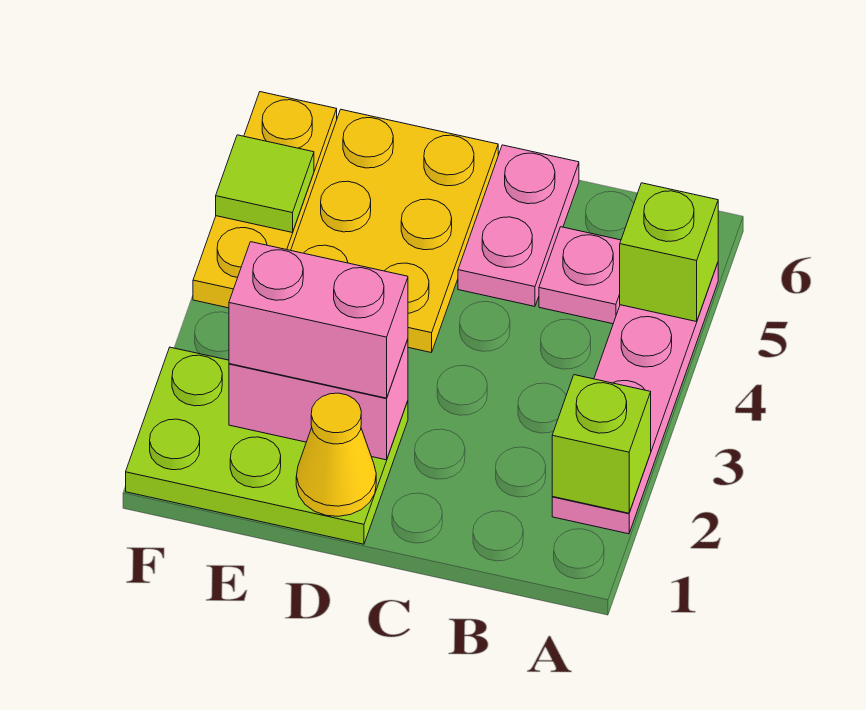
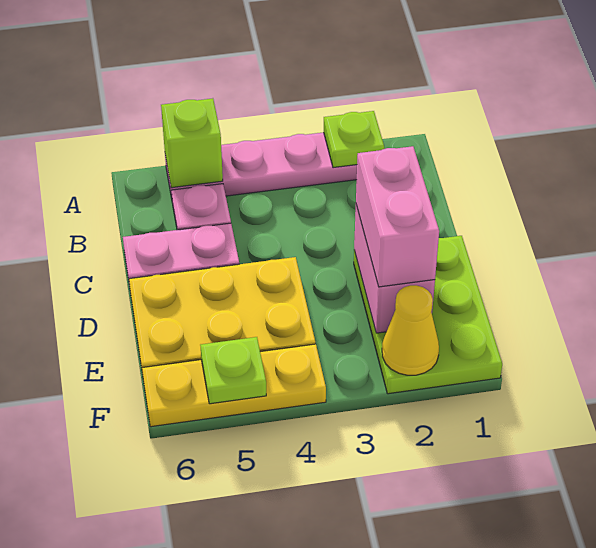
lime 1x1 brick [552,375,651,513] -> lime 1x1 plate [324,111,384,168]
yellow 1x1 cone [296,393,376,516] -> yellow 1x1 cone moved to [382,285,439,375]
lime 1x1 tile [216,135,314,233] -> lime 1x1 plate [200,337,266,404]

